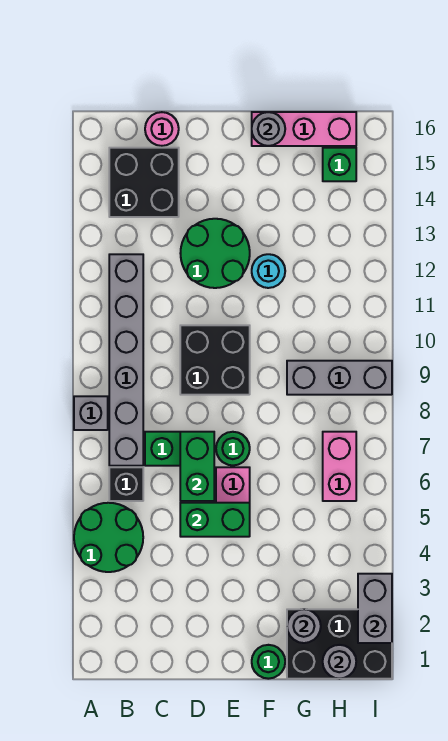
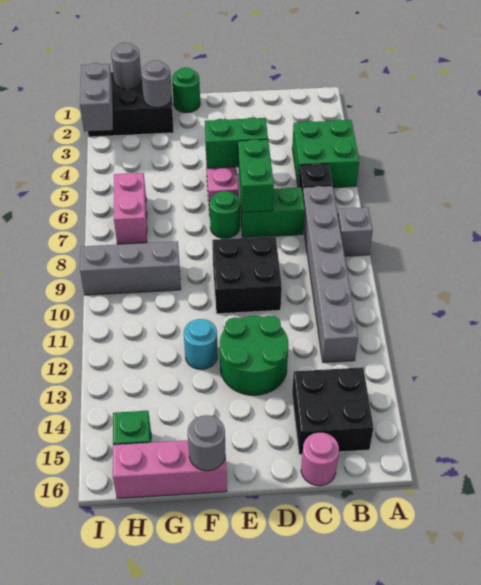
green 2x2 round brick [74,503,143,572] -> green 2x2 brick [292,120,359,188]

